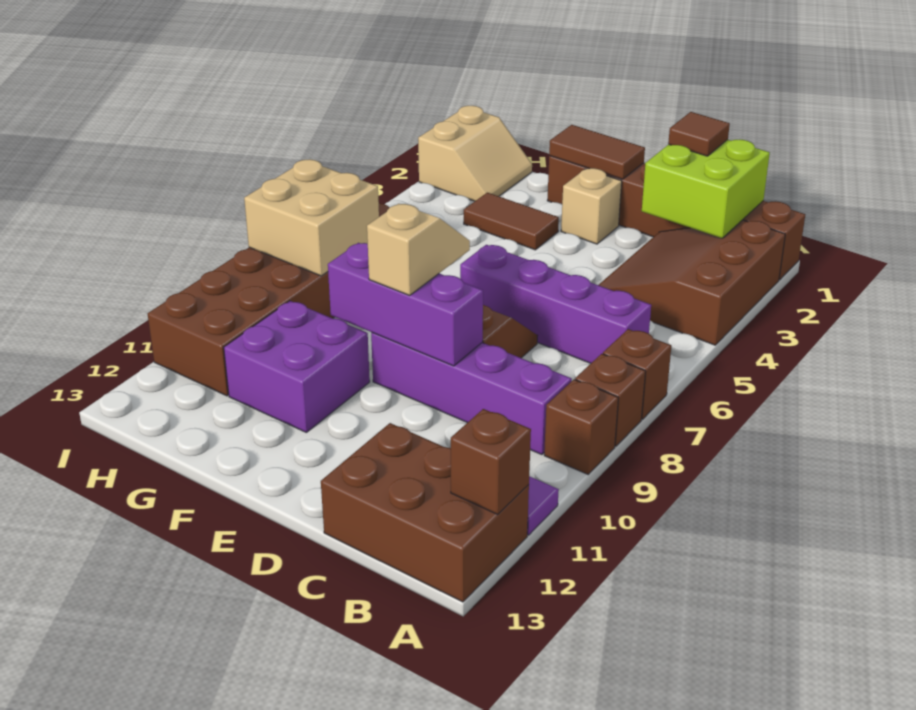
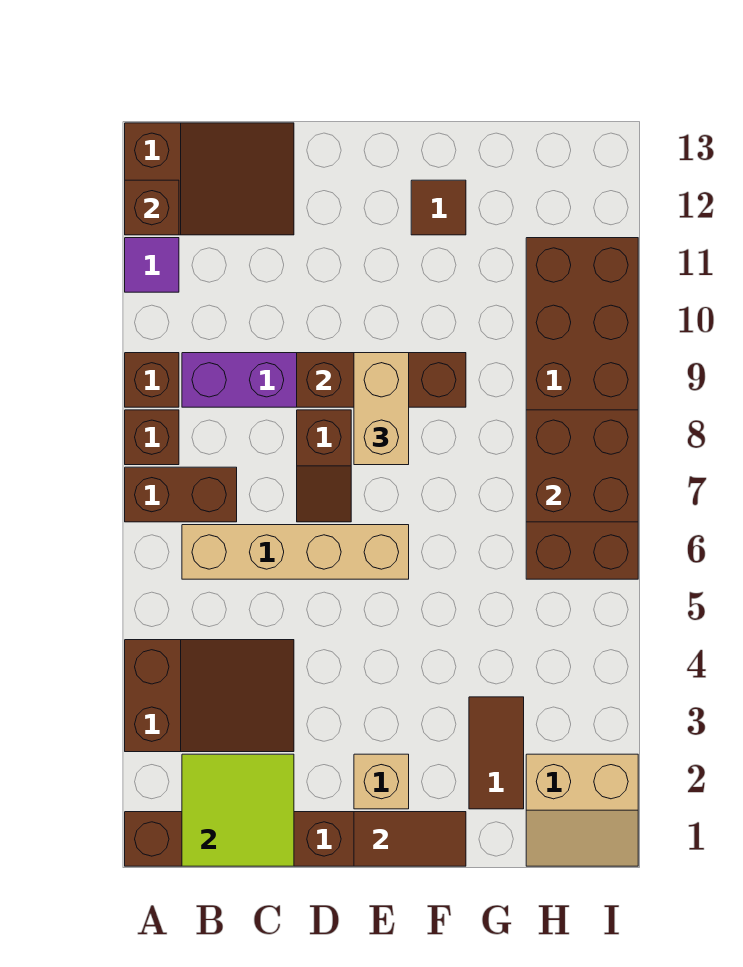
brown 3x3 slope [599,220,785,345] -> brown 2x3 slope [125,640,294,752]
brown 1x1 brick [603,329,671,419] -> brown 1x2 brick [125,467,237,522]
brown 2x3 brick [321,423,529,602] -> brown 2x3 slope [125,123,294,235]
lime 2x2 brick [642,139,770,238] -> lime 2x2 tile [182,754,294,866]
purple 1x4 brick [460,245,651,363] -> tan 1x4 brick [182,525,409,579]
brown 1x1 tile [668,112,730,156] -> brown 1x1 tile moved to [411,180,466,235]
purple 1x3 brick [328,243,483,366] -> brown 1x3 brick [297,353,466,407]
tan 1x2 slope [367,204,470,295] -> tan 1x2 brick [354,353,409,465]
brown 1x2 tile [464,193,559,250] -> brown 1x2 tile turned to [469,697,524,809]
purple 2x2 brick [224,301,370,432] -> none
tan 2x2 slope [418,106,532,201] -> tan 2x2 slope turned to [526,754,638,866]
tan 2x2 brick [244,159,379,276] -> brown 2x2 brick [526,410,638,522]

